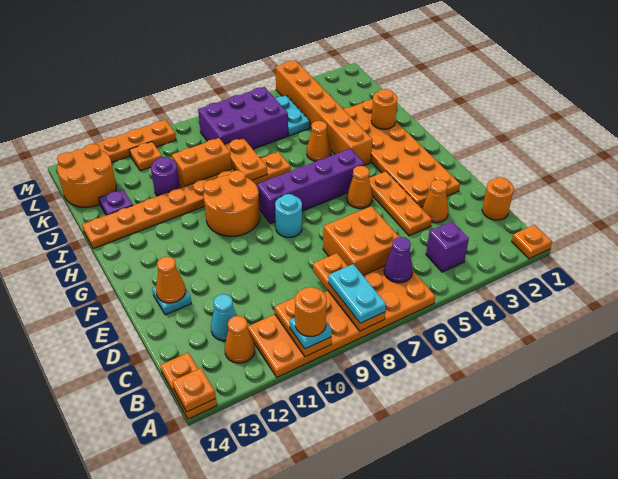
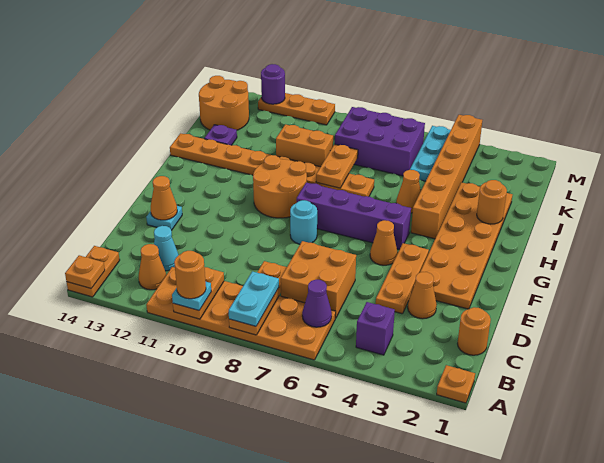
purple 1x1 round brick [151,157,180,196] -> purple 1x1 round brick moved to [261,64,285,104]
cyan 1x2 plate [275,95,310,136] -> cyan 1x3 plate [410,126,451,181]
orange 1x1 plate [129,142,162,171] -> none

